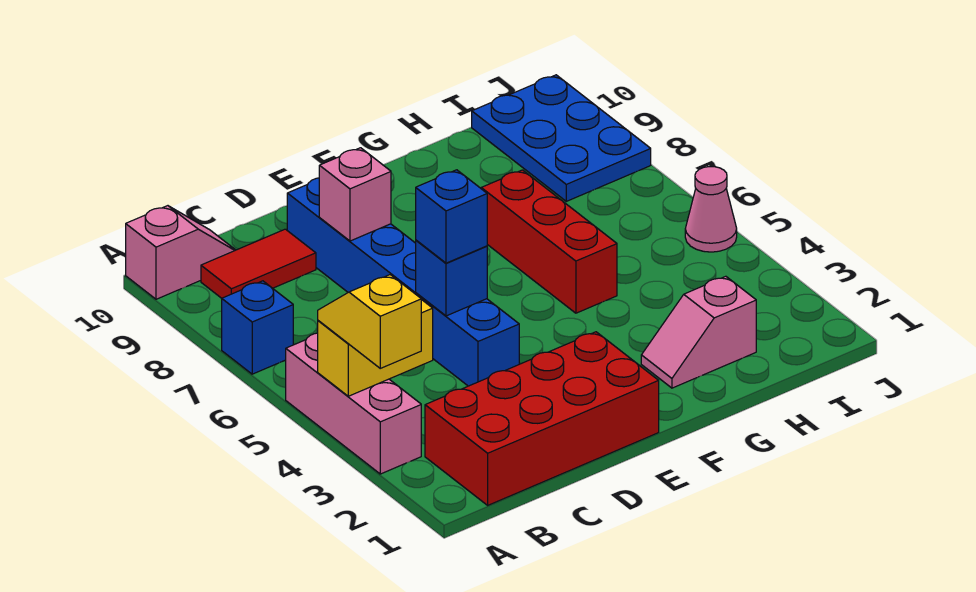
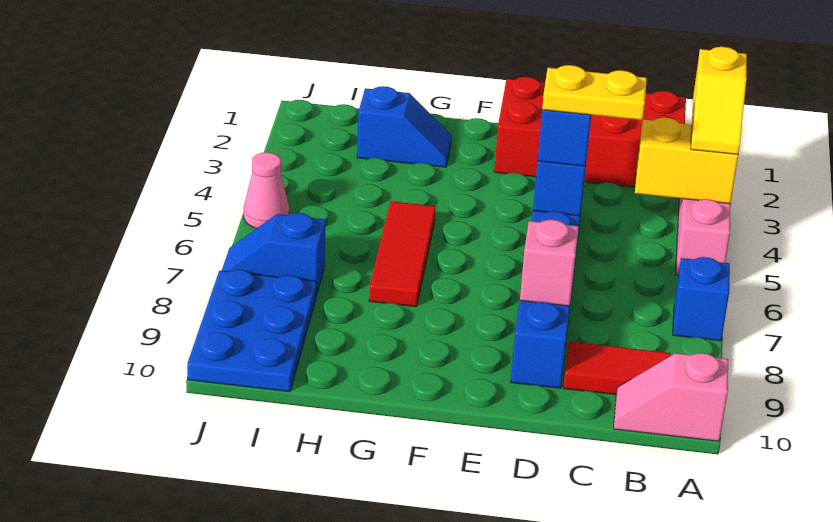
none -> yellow 1x2 plate [542,65,647,120]
pink 1x2 slope [641,276,756,388] -> blue 1x2 slope [357,86,452,167]
red 1x3 brick [481,170,617,313] -> red 1x3 tile [369,201,436,307]
none -> blue 1x2 slope [222,213,326,295]

